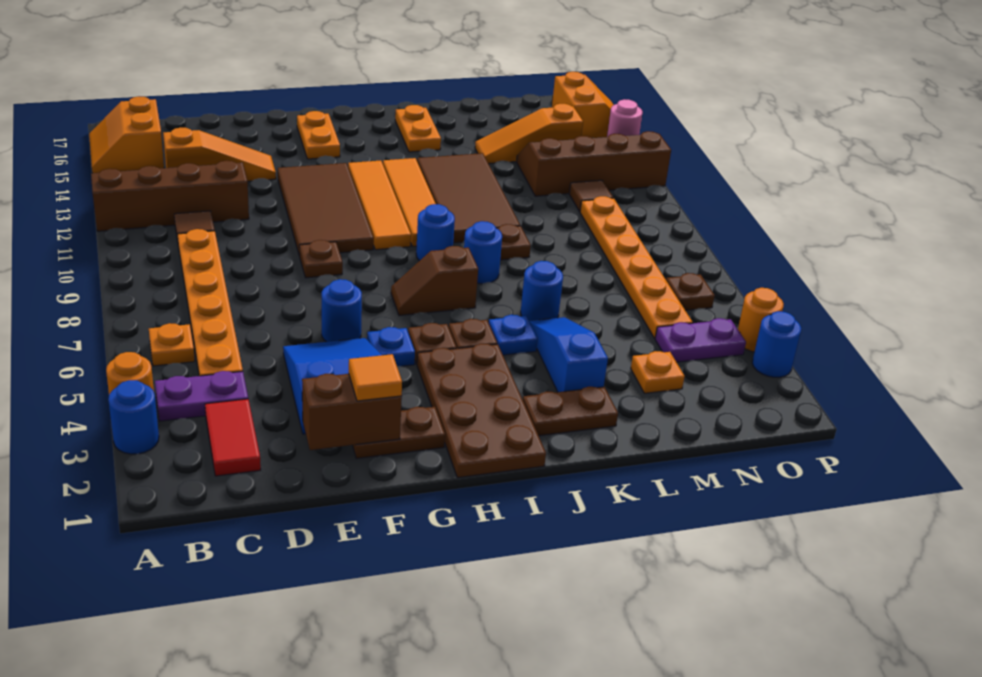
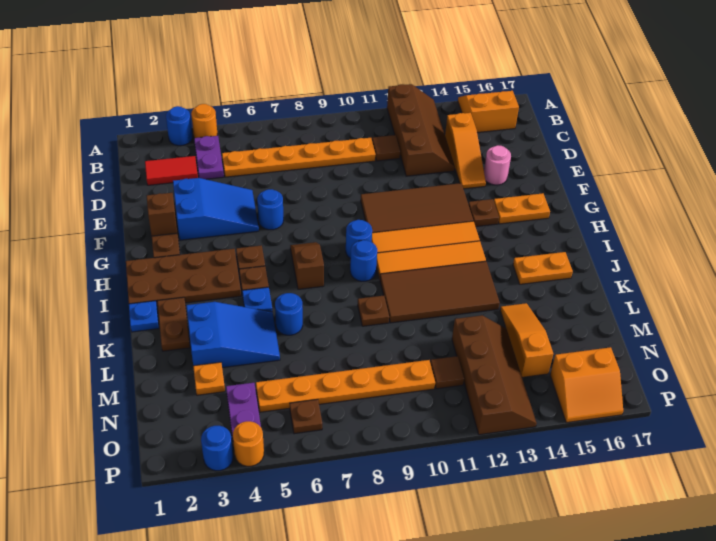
orange 1x1 plate [149,323,195,366] -> none
brown 1x2 brick [302,374,402,450] -> brown 1x1 brick [147,193,177,236]
orange 1x1 tile [349,354,402,401] -> none
brown 1x1 plate [299,240,343,278] -> brown 1x1 plate moved to [468,199,499,227]
blue 1x1 plate [367,327,415,366] -> blue 1x1 plate moved to [129,301,159,332]
blue 1x1 round brick [464,221,502,284] -> blue 1x1 round brick moved to [346,220,372,258]
blue 1x3 slope [529,317,608,392] -> blue 2x3 slope [186,302,280,368]
pink 1x1 round brick [607,99,642,137] -> pink 1x1 round brick moved to [484,145,511,185]

